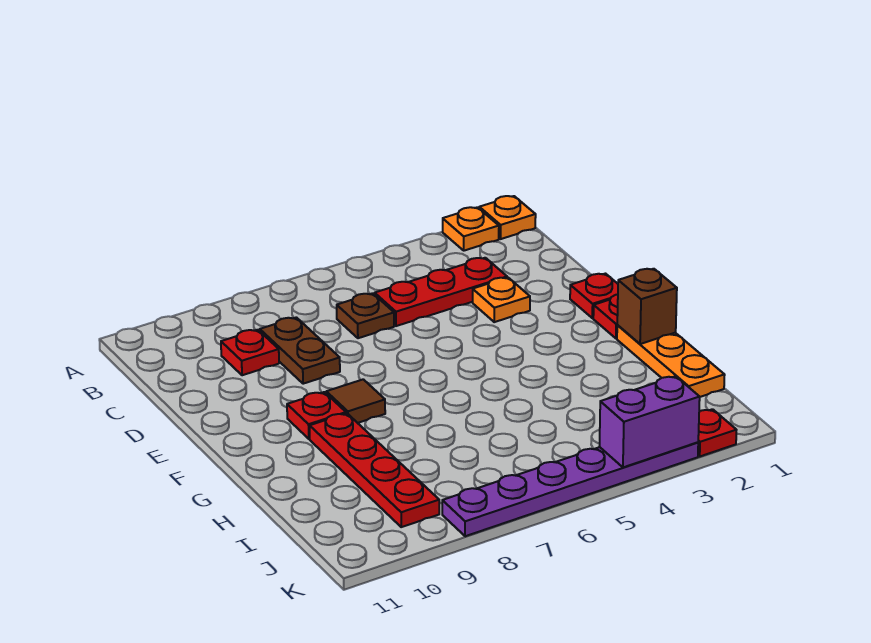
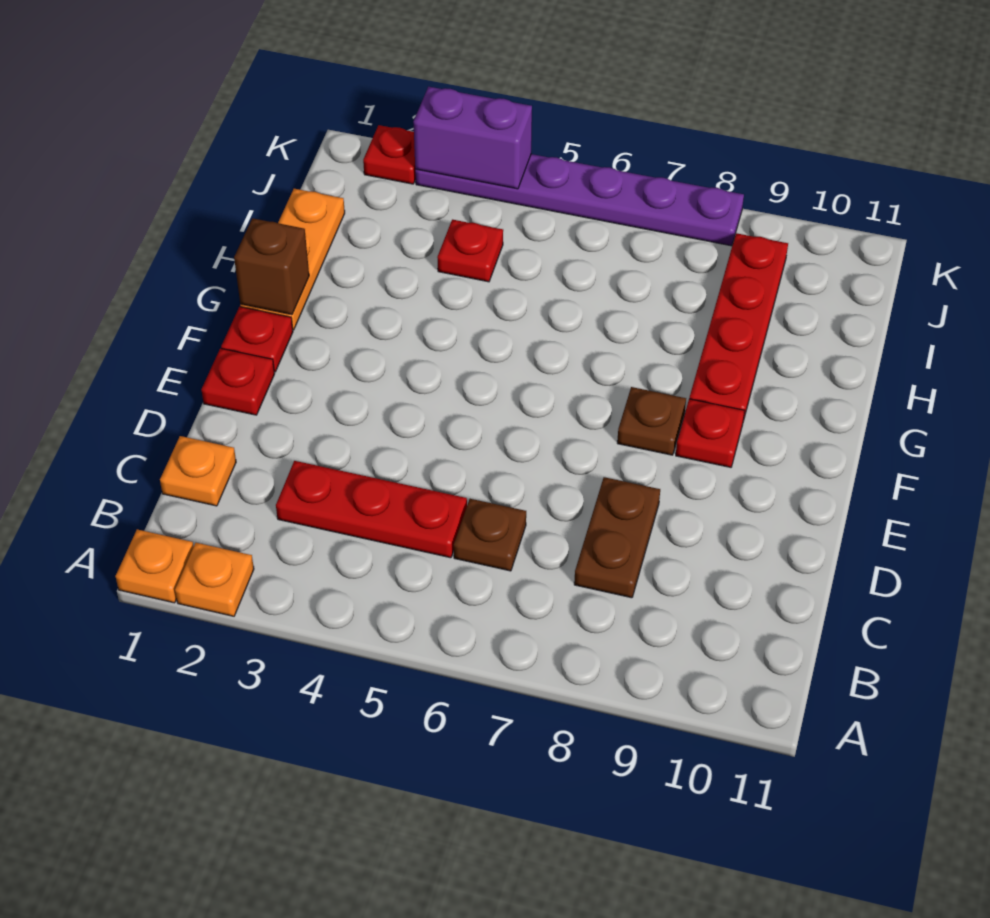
red 1x1 plate [221,330,279,375] -> red 1x1 plate moved to [437,220,503,282]
orange 1x1 plate [473,278,530,322] -> orange 1x1 plate moved to [160,436,236,506]
brown 1x1 tile [326,379,385,423] -> brown 1x1 plate [617,387,686,455]

